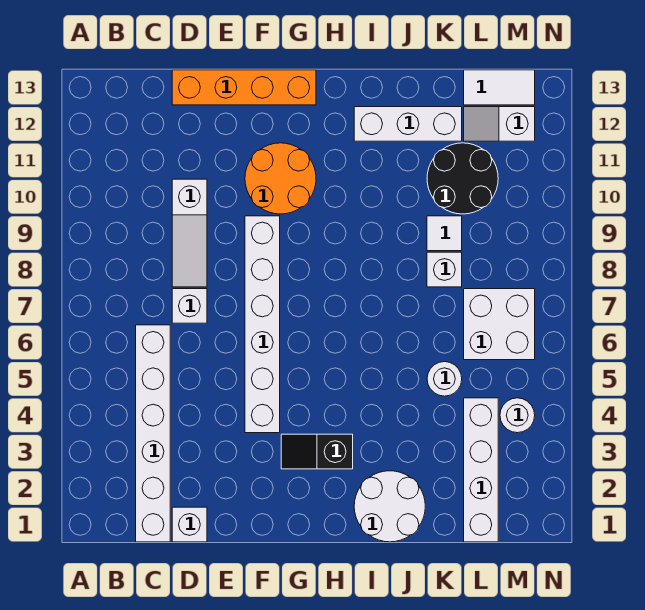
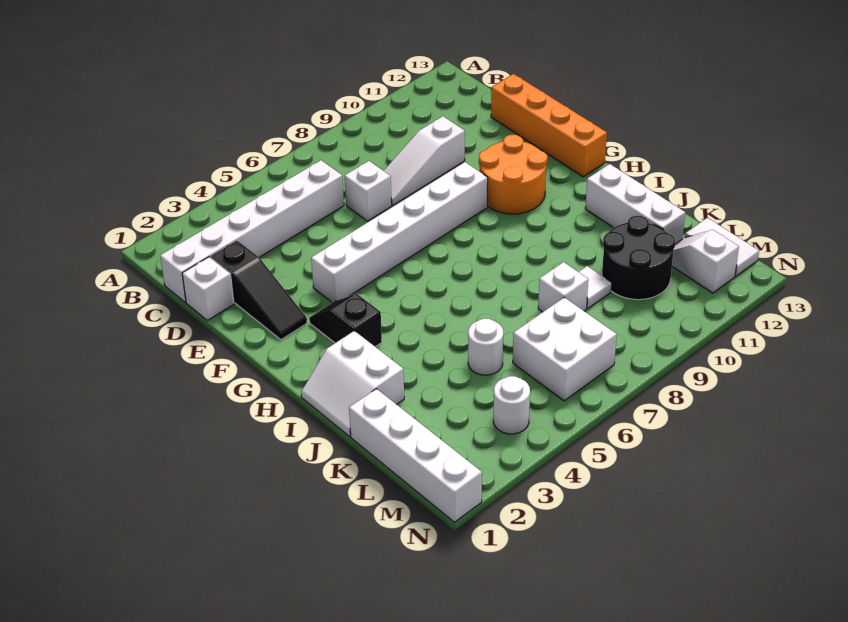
none -> black 1x3 slope [211,240,307,340]
white 2x2 round brick [354,471,425,542] -> white 2x2 slope [301,331,404,436]
white 1x4 brick [464,398,498,542] -> white 1x4 brick turned to [349,389,482,522]

